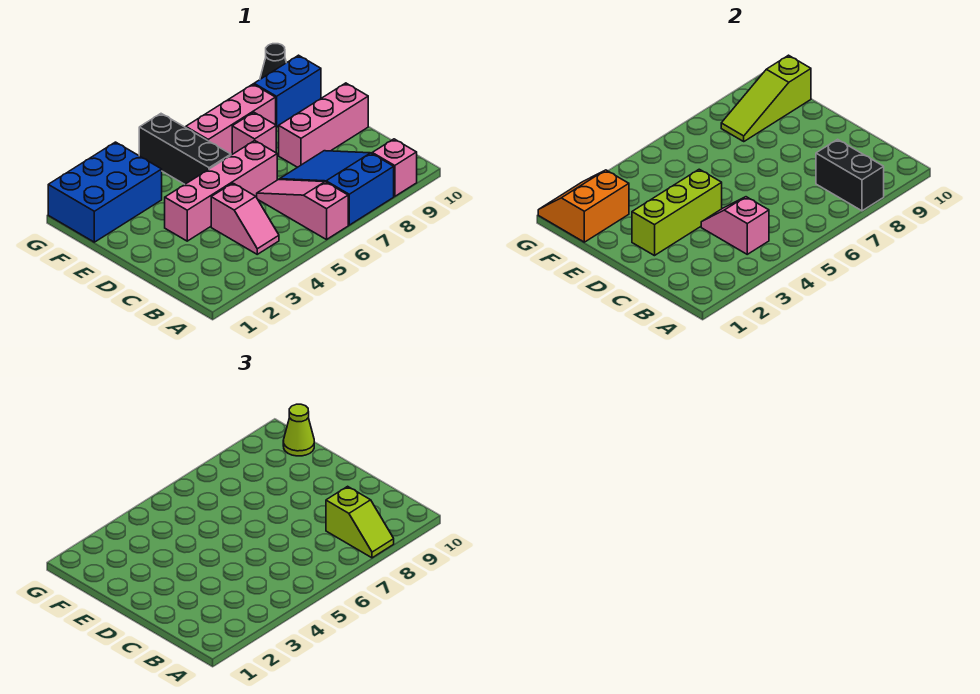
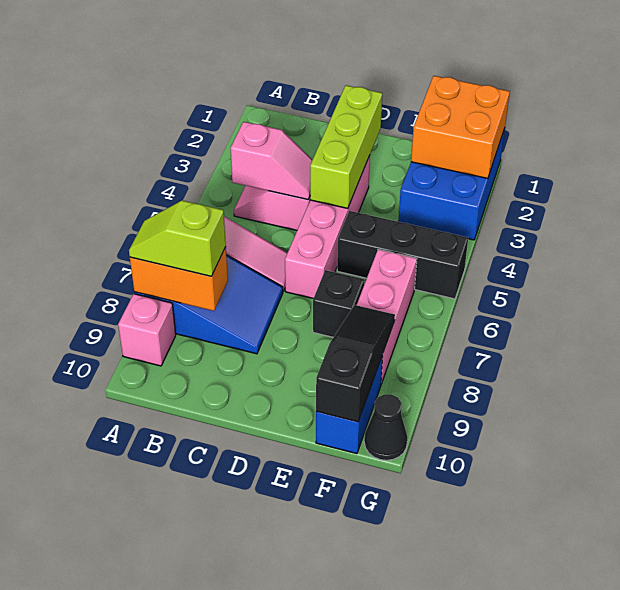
black 1x2 brick [816,139,884,211] -> orange 1x2 brick [130,247,228,311]
pink 1x3 brick [279,83,368,167] -> none
pink 1x1 brick [232,112,276,154] -> black 1x1 brick [313,270,364,337]
orange 2x2 slope [538,170,629,242] -> orange 2x2 brick [411,76,510,178]
lime 1x3 slope [721,55,811,141] -> black 1x3 slope [316,305,395,422]
lime 1x1 cone [283,404,314,456] -> none

